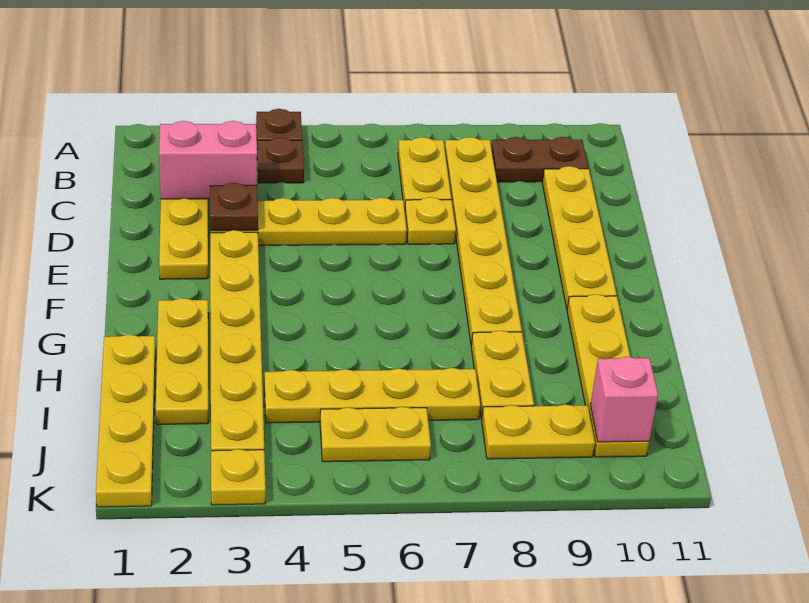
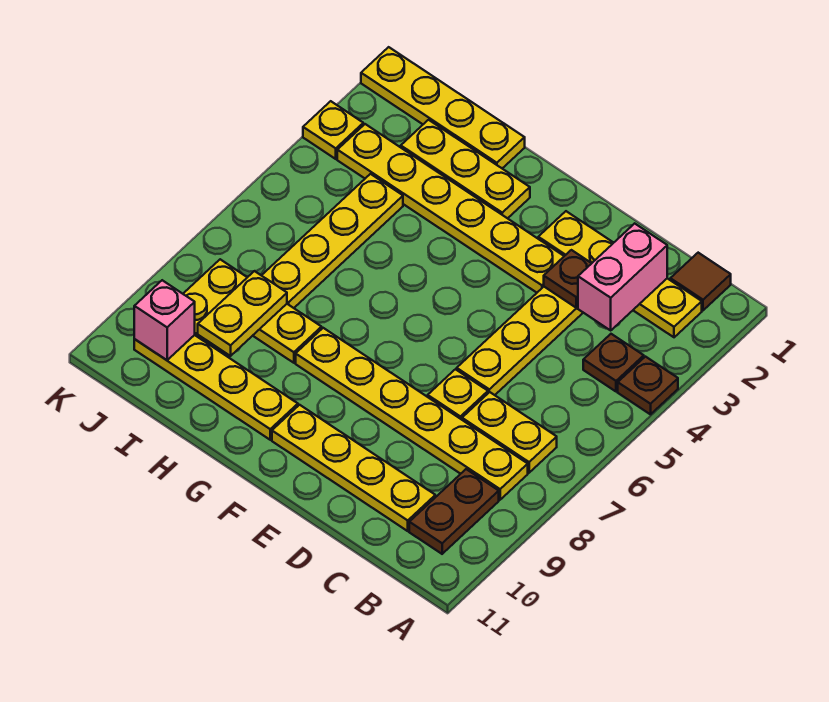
none -> brown 1x1 tile [670,253,731,310]
yellow 1x2 plate [320,407,431,462] -> yellow 1x2 plate moved to [198,271,287,356]

